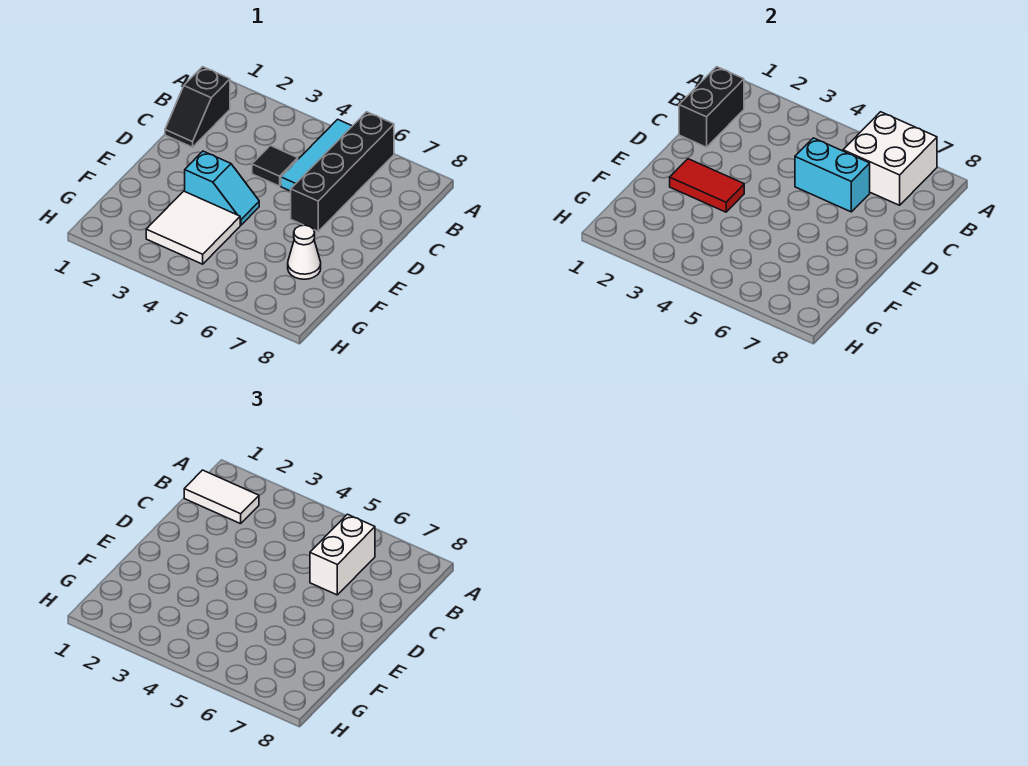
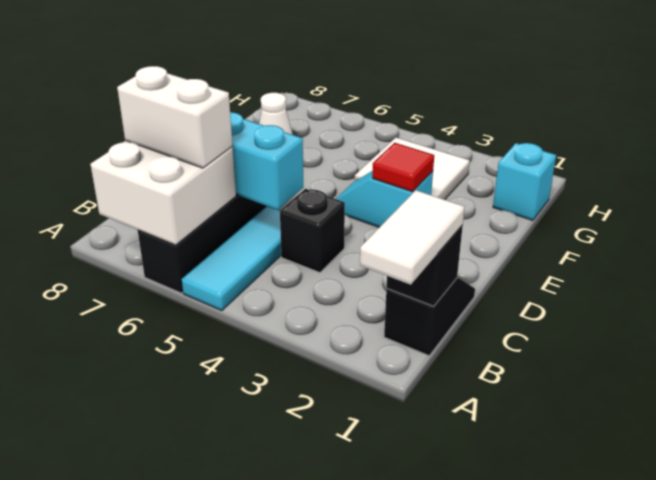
black 1x2 brick [679,67,744,147] -> black 1x1 brick [386,225,463,306]
white 1x2 tile [184,470,259,524] -> white 1x2 tile turned to [360,190,465,285]
white 1x2 brick [310,514,375,595] -> white 1x2 brick turned to [117,66,233,168]
black 1x1 tile [252,146,298,186] -> black 1x1 brick [280,189,345,272]
red 1x2 tile [670,159,744,212] -> red 1x1 tile [372,143,434,192]
none -> cyan 1x1 brick [493,143,556,220]

